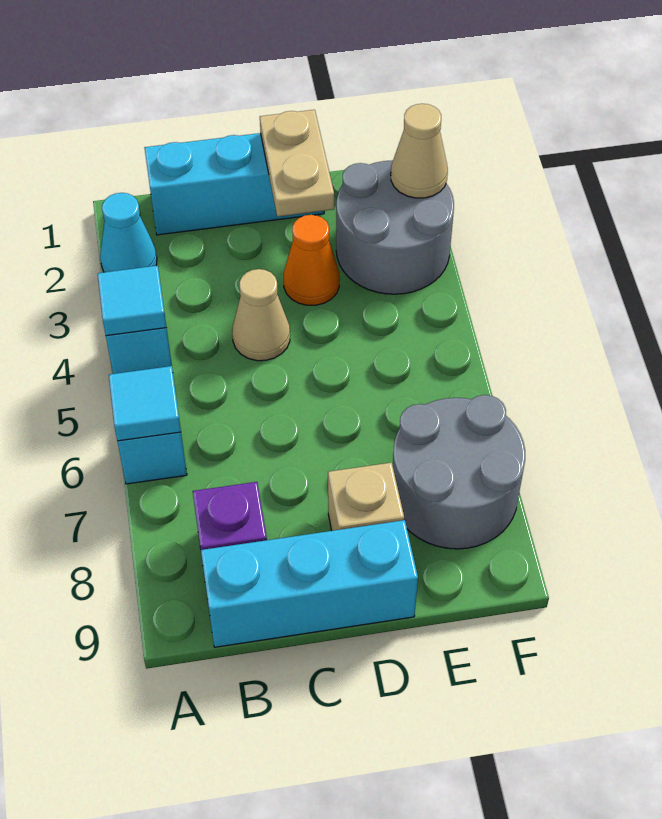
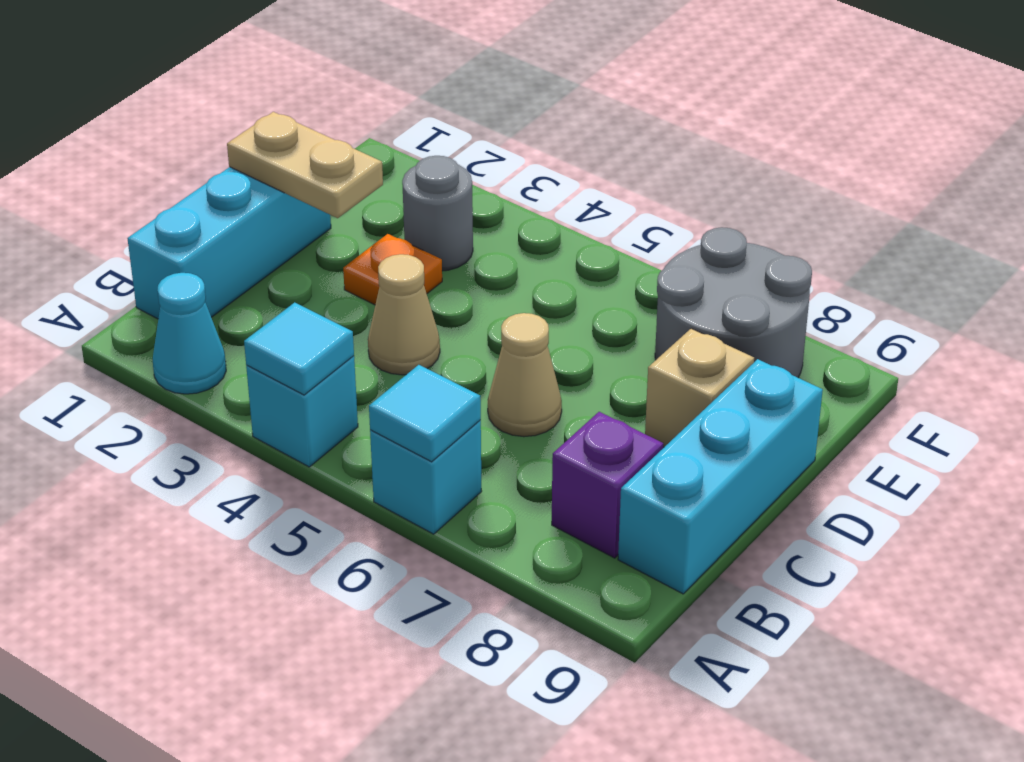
orange 1x1 cone [284,215,339,305] -> orange 1x1 plate [343,234,442,305]
grey 2x2 round brick [336,160,454,294] -> grey 1x1 round brick [402,156,473,271]
tan 1x1 cone [391,104,448,198] -> tan 1x1 cone moved to [488,313,562,437]

